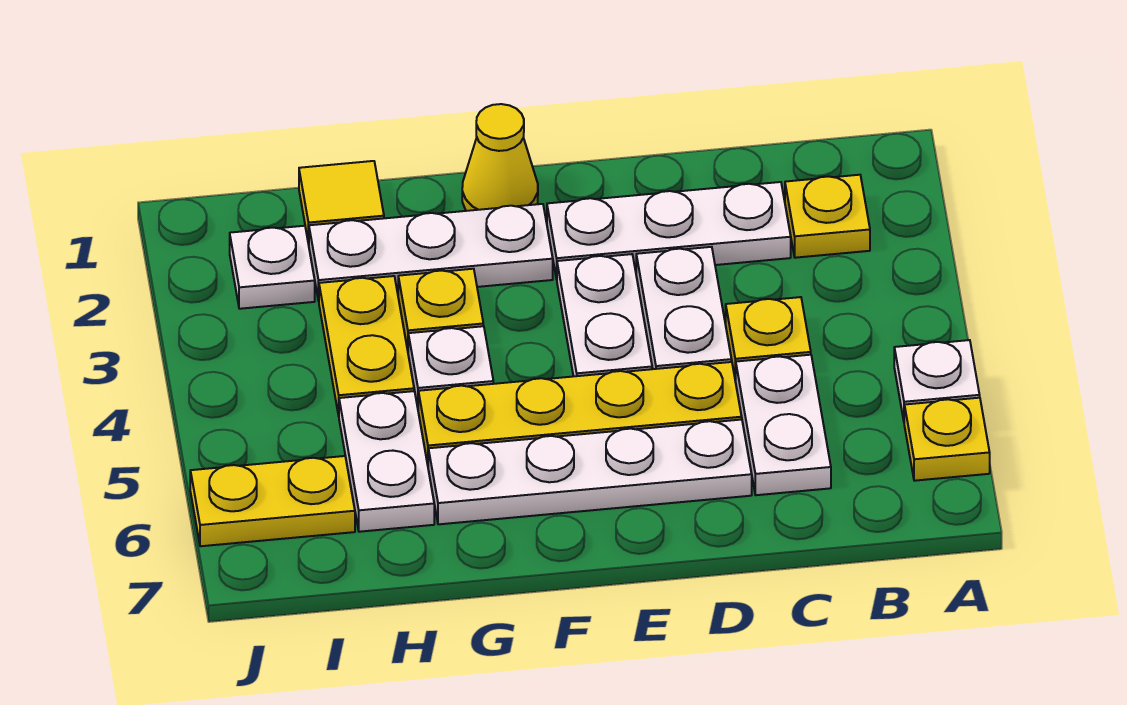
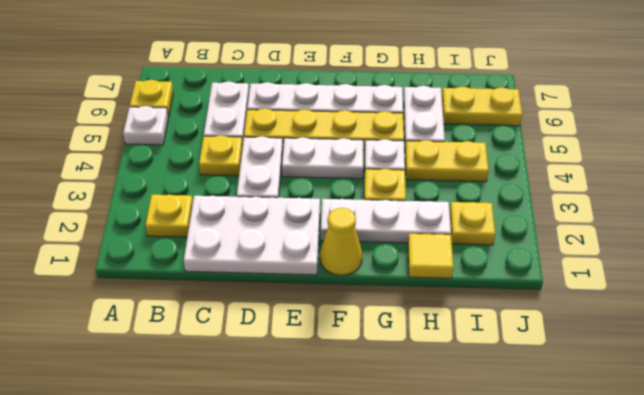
white 1x3 plate [547,182,791,279] -> white 2x3 plate [184,196,320,275]
white 1x2 plate [557,254,652,376] -> white 1x2 plate turned to [282,137,363,179]
yellow 1x2 plate [319,276,414,416] -> yellow 1x2 plate turned to [405,140,489,182]
white 1x1 plate [230,226,315,309] -> yellow 1x1 plate [450,202,495,245]

